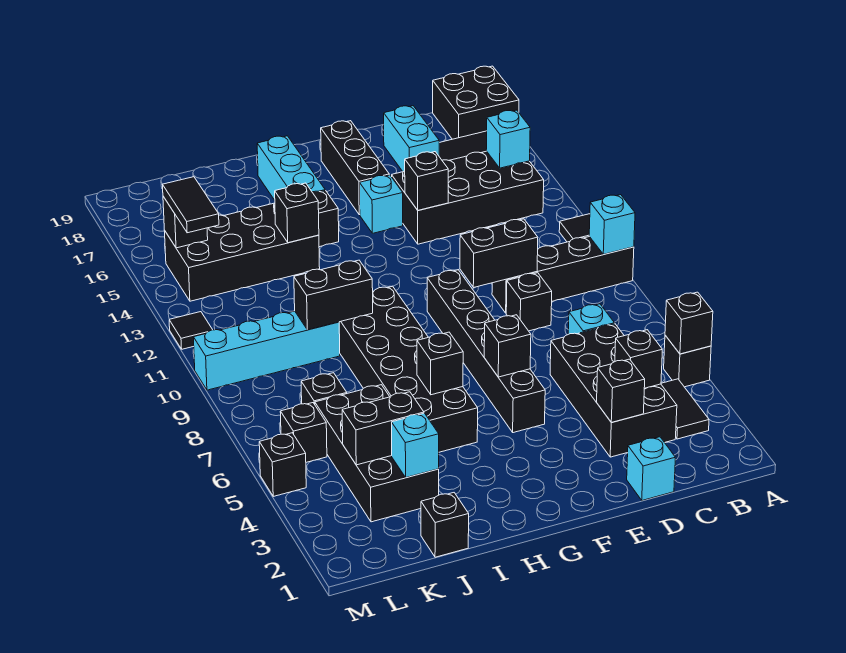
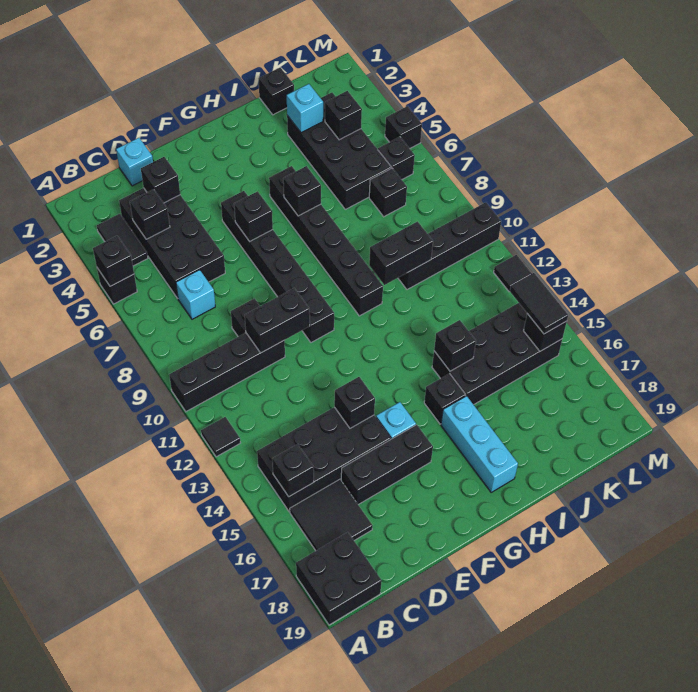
cyan 1x1 brick [589,195,635,254] -> none
cyan 1x1 brick [486,110,530,168] -> black 1x1 brick [272,444,314,497]
cyan 1x2 brick [384,106,439,172] -> none
black 1x3 brick [321,121,389,215] -> black 1x3 brick turned to [341,425,433,505]
black 2x6 brick [339,286,478,452] -> black 1x6 brick [269,166,383,316]
black 1x2 brick [342,392,424,465] -> black 1x1 brick [325,91,362,140]
cyan 1x4 brick [193,311,340,390] -> black 1x4 brick [398,202,501,290]

